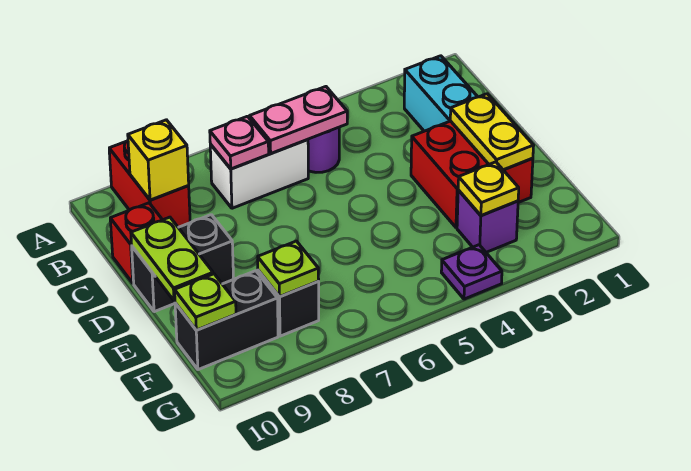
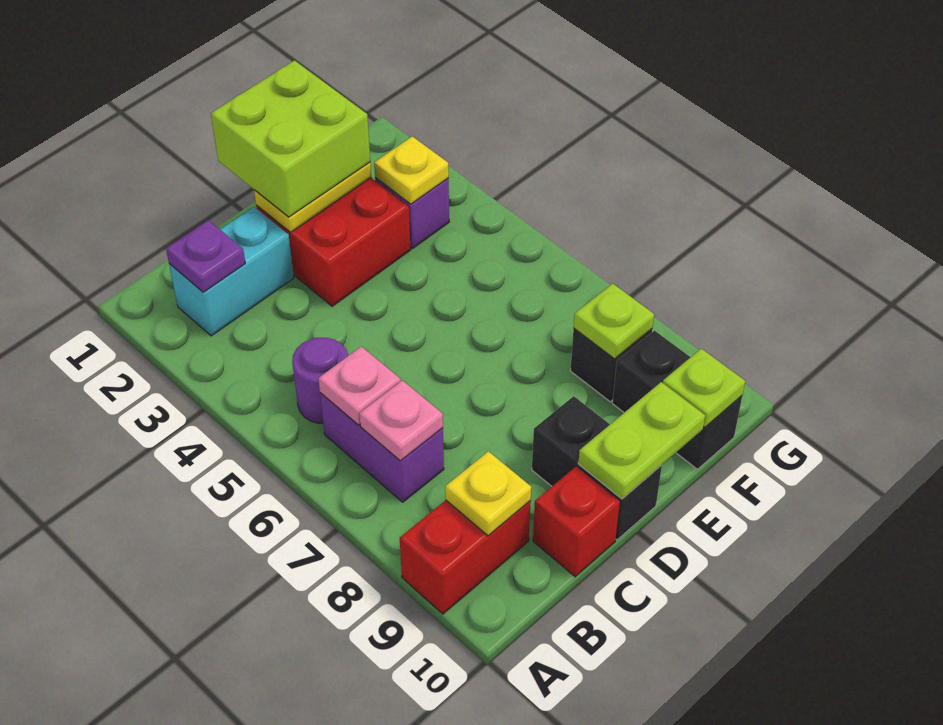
pink 1x2 plate [250,87,347,153] -> pink 1x1 plate [318,346,401,425]
white 1x2 brick [210,140,308,208] -> purple 1x2 brick [320,393,444,502]
yellow 1x1 brick [128,120,189,200] -> yellow 1x1 plate [445,451,531,536]
none -> lime 2x2 brick [211,60,370,217]
purple 1x1 plate [441,245,502,299] -> purple 1x1 plate moved to [166,220,245,292]

